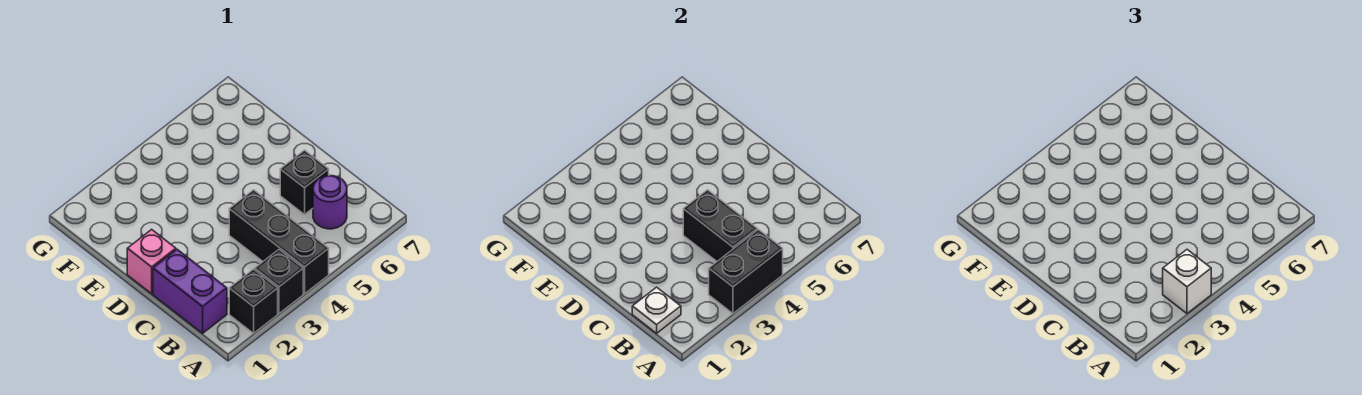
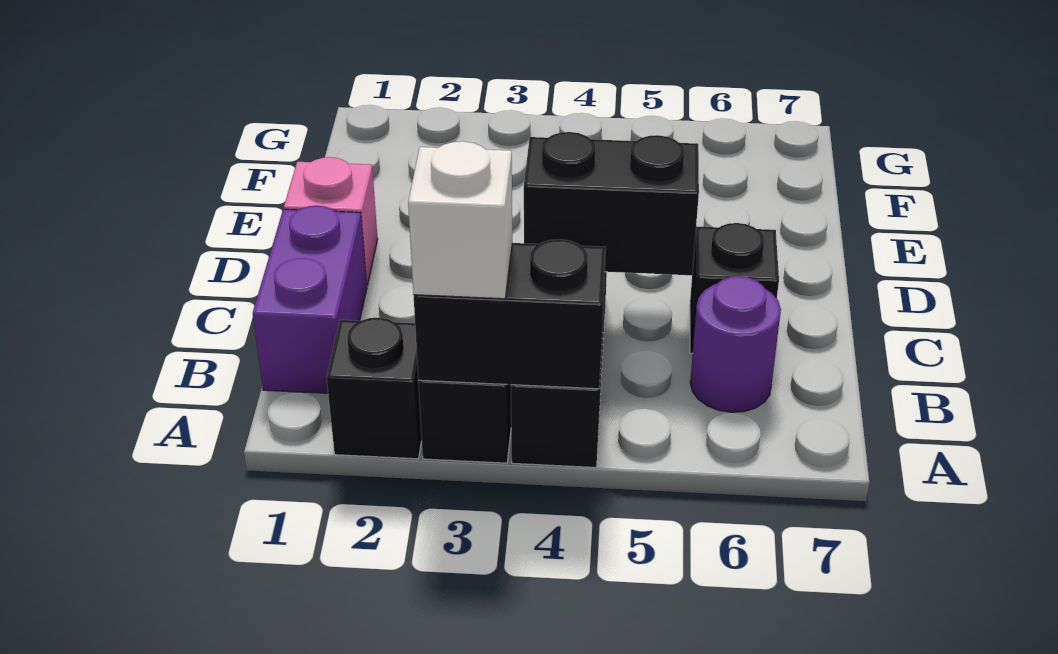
white 1x1 plate [632,287,681,333] -> none
black 1x2 brick [683,190,757,261] -> black 1x2 brick turned to [524,132,699,275]

